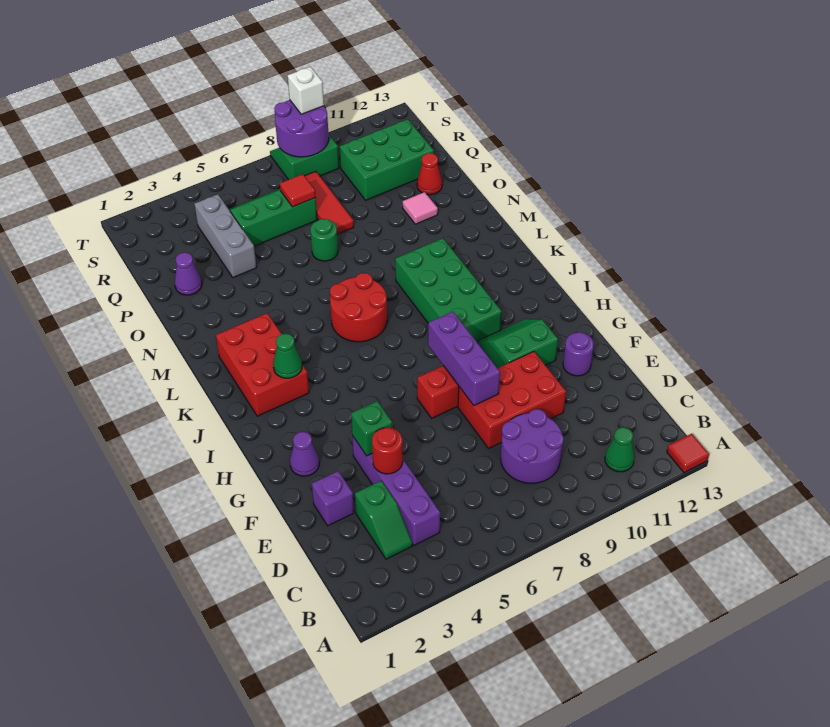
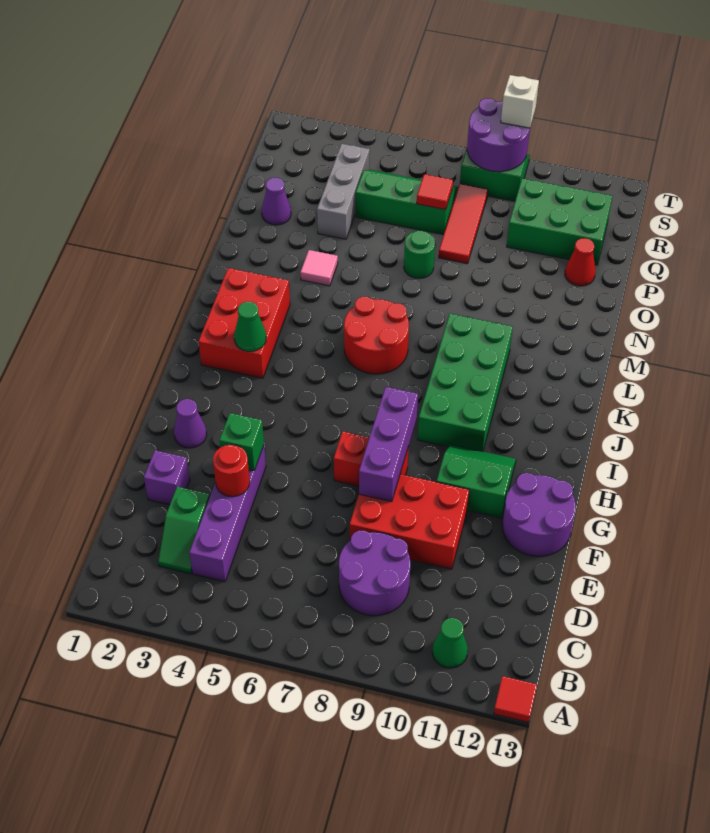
purple 1x1 round brick [563,332,594,376] -> purple 2x2 round brick [502,473,576,556]
pink 1x1 tile [403,192,438,224] -> pink 1x1 tile moved to [300,250,338,286]

